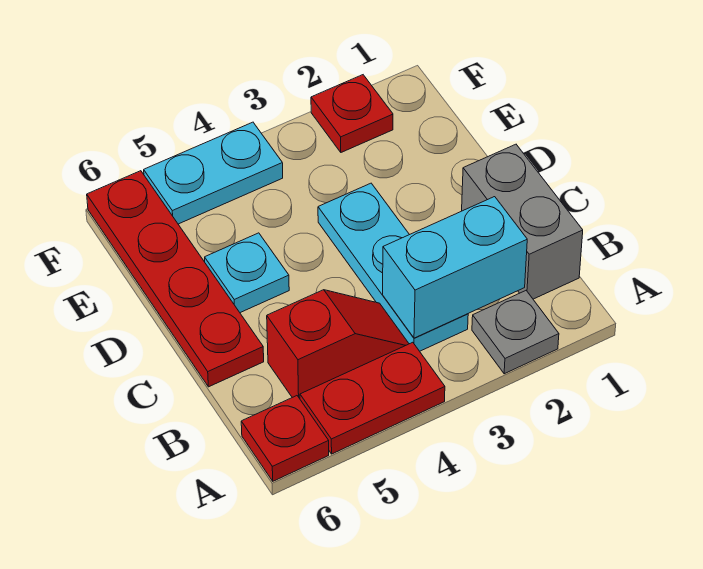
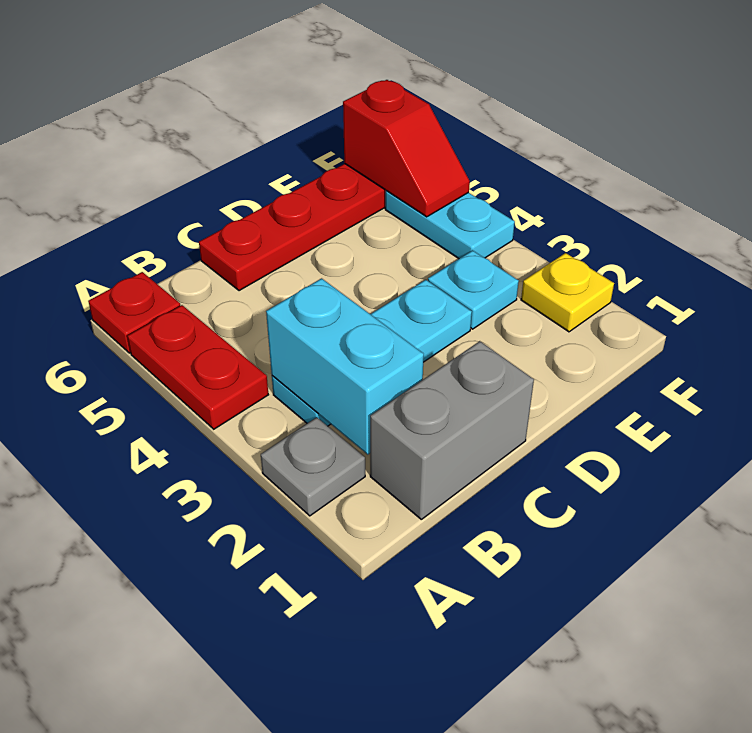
red 1x2 slope [267,290,409,399] -> red 1x2 slope moved to [343,80,470,217]
cyan 1x1 plate [205,233,289,313] -> cyan 1x1 plate moved to [428,250,519,329]
red 1x1 plate [311,75,393,152] -> yellow 1x1 plate [521,253,614,332]

